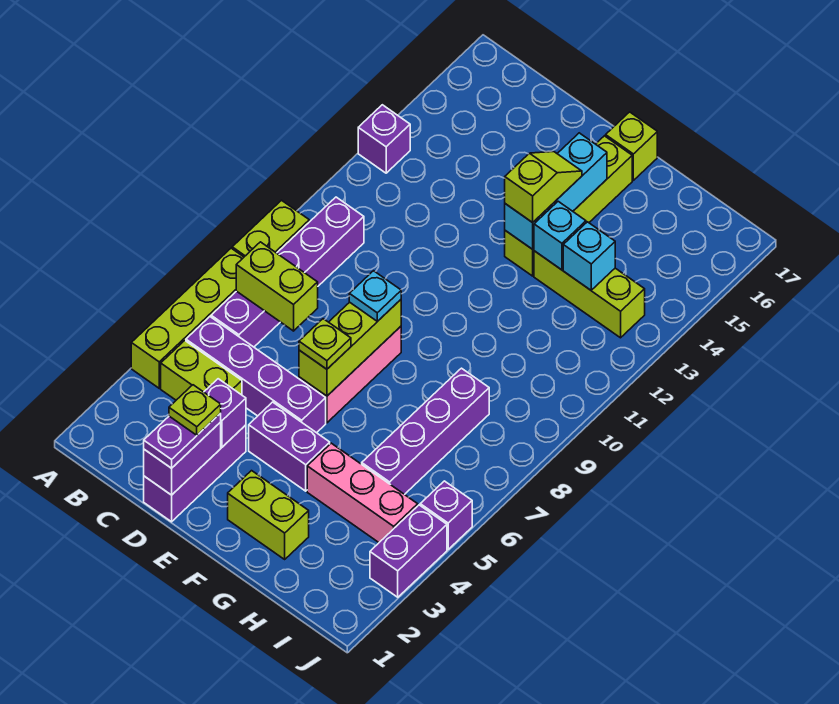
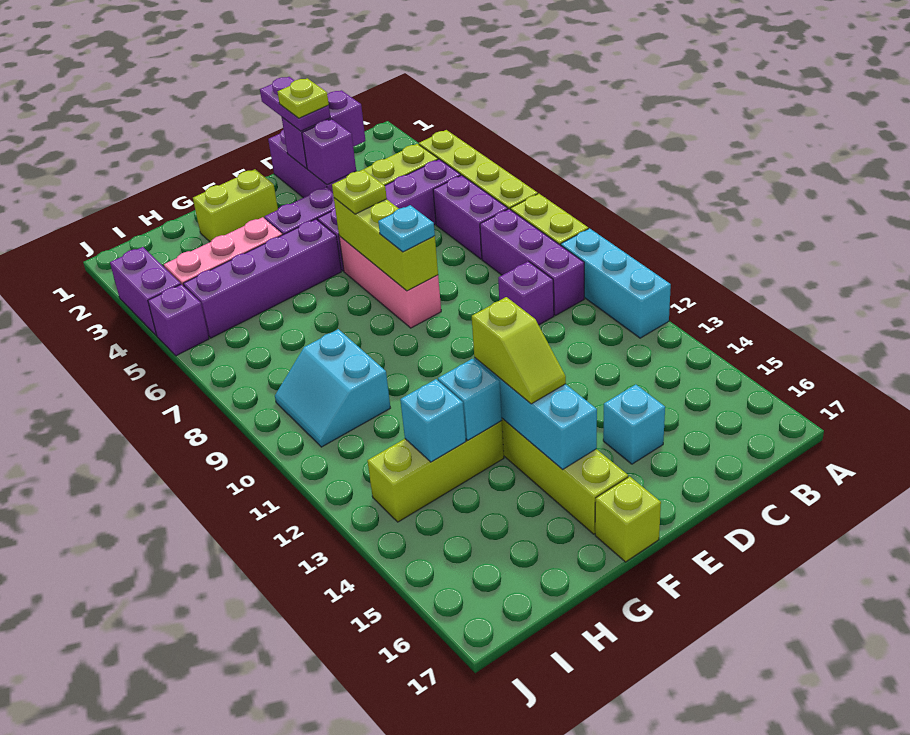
none -> cyan 1x3 brick [561,228,671,338]
purple 1x1 brick [358,105,410,173] -> purple 1x1 brick moved to [498,261,554,325]
lime 1x2 brick [236,242,318,331] -> none
purple 1x2 brick [144,422,221,495] -> purple 1x2 brick turned to [282,90,366,169]
none -> cyan 1x1 brick [603,384,665,464]
purple 1x4 brick [362,368,489,495] -> purple 1x4 brick turned to [183,219,341,338]
none -> cyan 2x2 slope [275,329,390,447]

